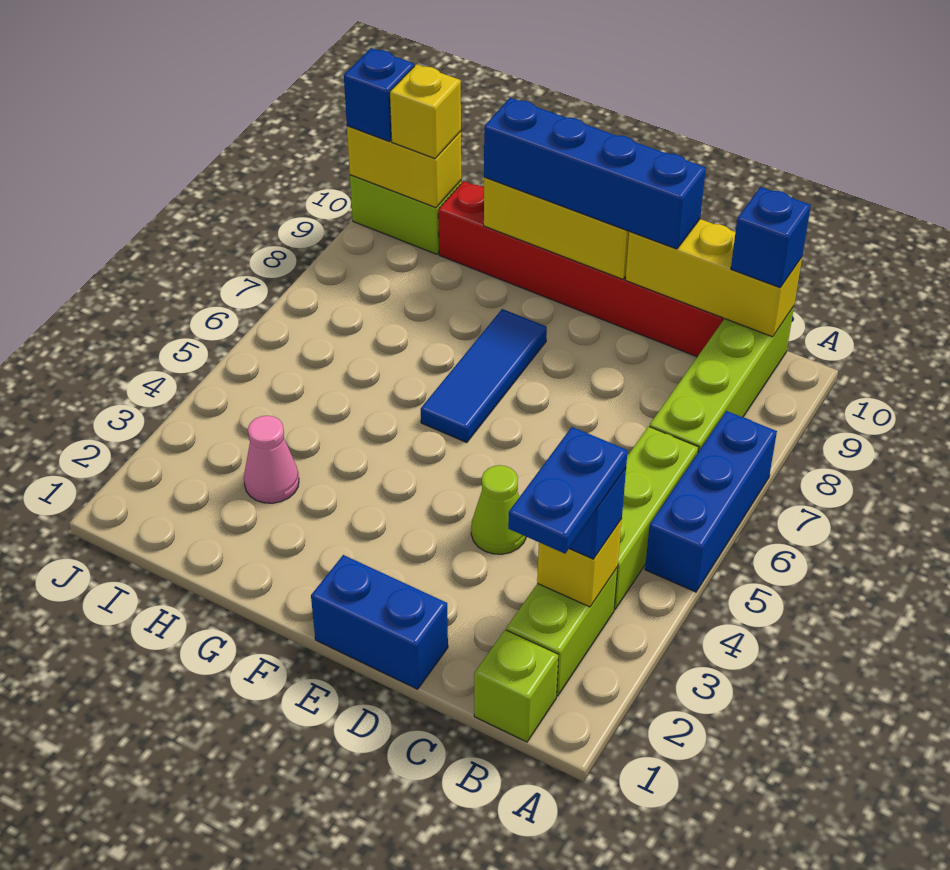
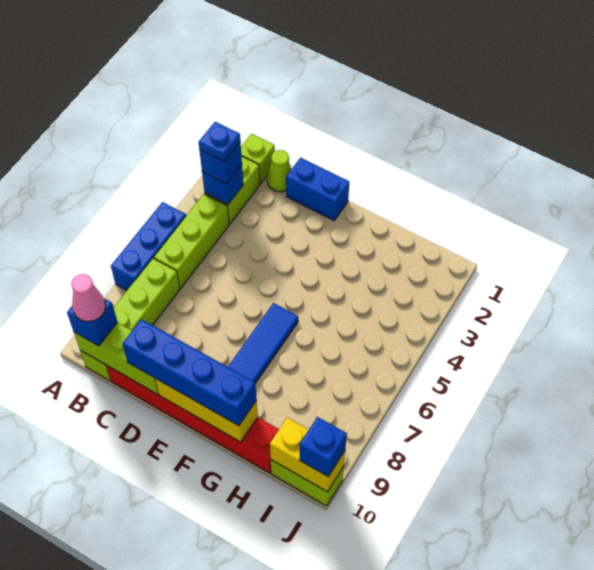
blue 1x2 plate [508,427,628,554] -> blue 1x1 plate [199,122,240,161]
yellow 1x1 brick [537,519,622,607] -> blue 1x1 brick [202,164,243,204]
yellow 1x3 brick [625,219,802,337] -> lime 1x3 brick [74,322,159,394]
lime 1x1 cone [471,465,526,554] -> lime 1x1 cone moved to [267,150,291,192]
pink 1x1 cone [244,416,299,503] -> pink 1x1 cone moved to [71,274,106,321]
yellow 1x1 brick [390,64,461,158] -> none

